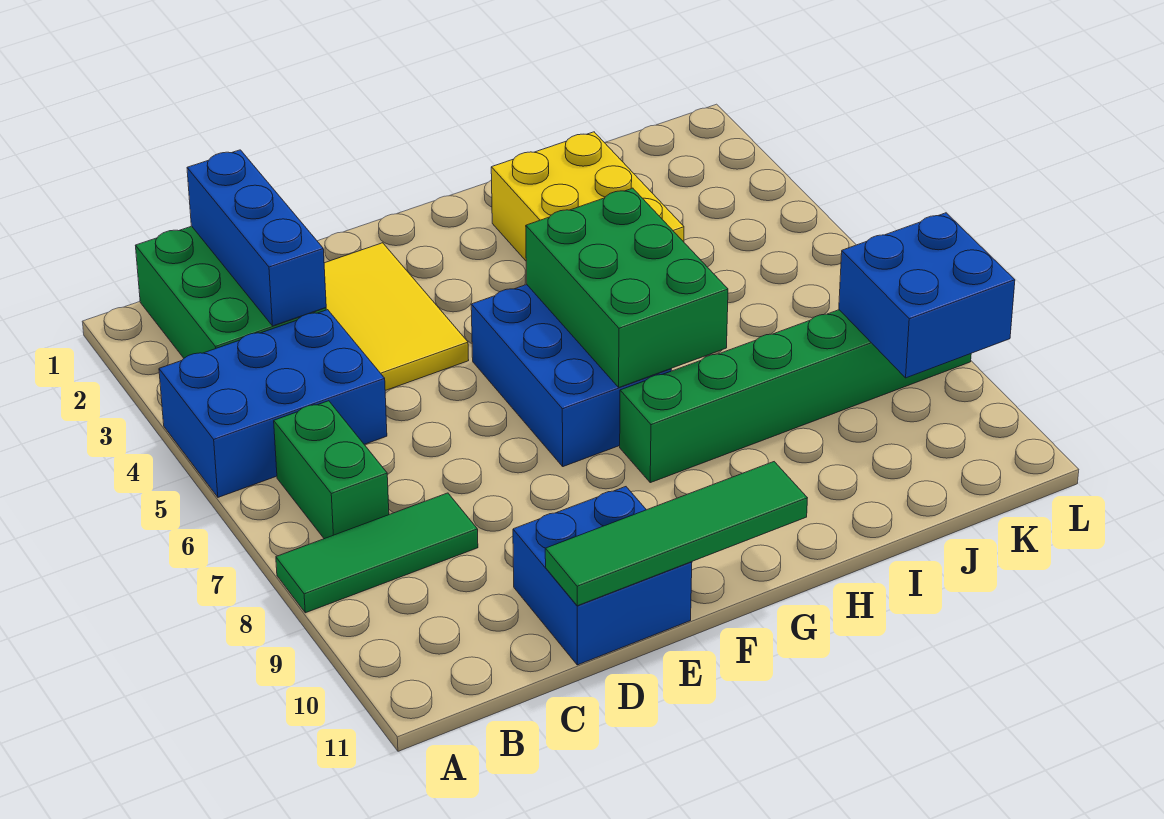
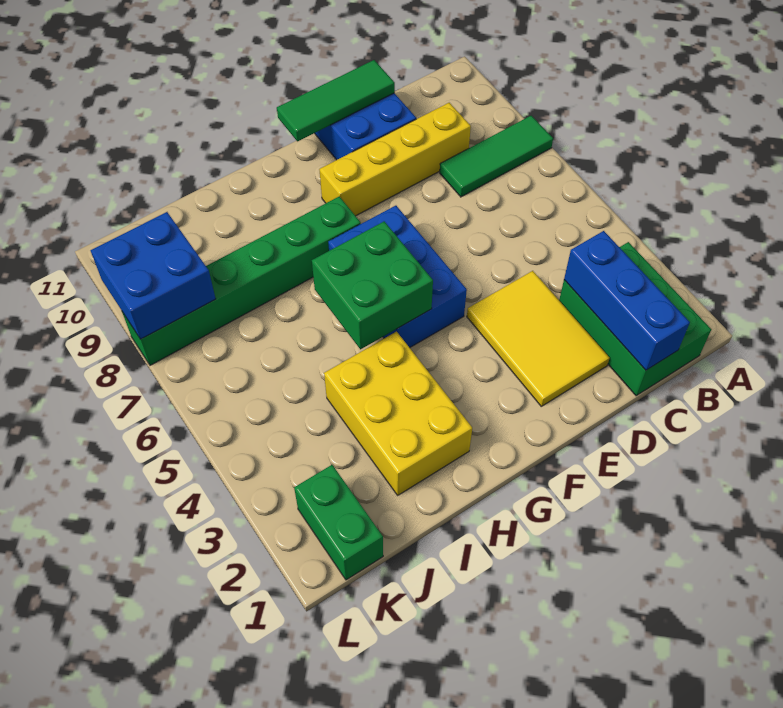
blue 2x3 brick [159,310,387,497] -> none
green 1x2 brick [274,401,389,539] -> green 1x2 brick moved to [294,465,383,580]
none -> yellow 1x4 brick [319,103,471,216]
green 1x4 tile [545,462,807,606] -> green 1x3 tile [277,60,395,141]
green 2x3 brick [526,188,728,387] -> green 2x2 brick [312,221,433,349]

